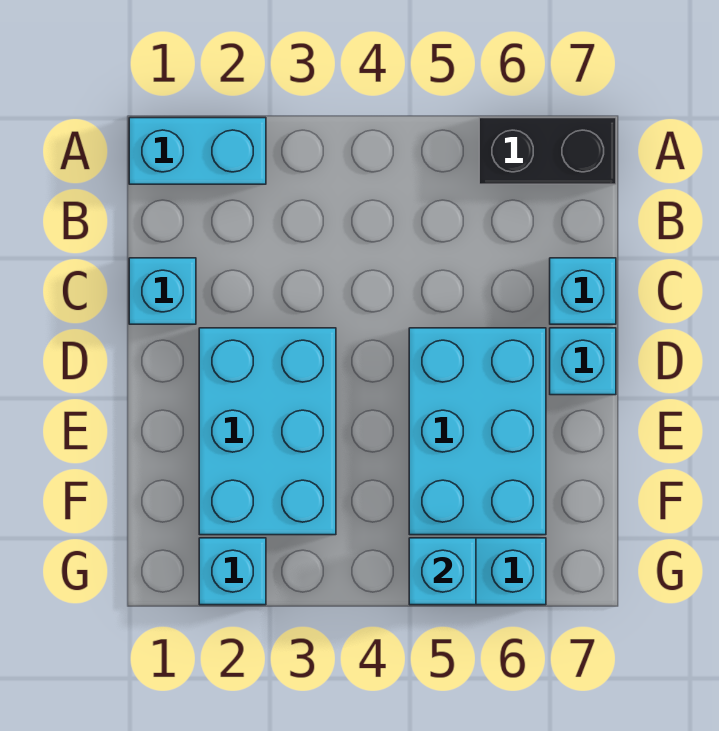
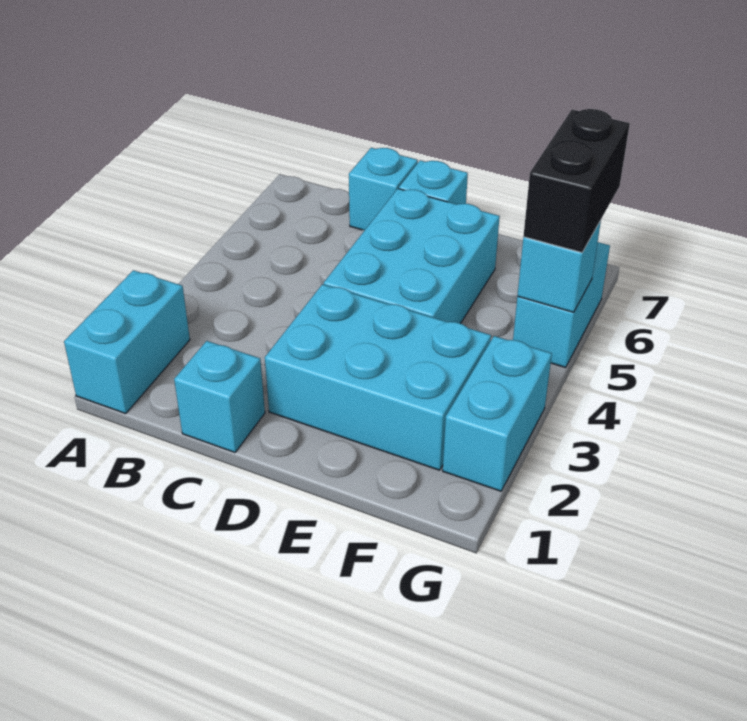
black 1x2 brick [479,118,616,184] -> black 1x2 brick moved to [523,109,630,252]
cyan 2x3 brick [409,328,546,535] -> cyan 2x3 brick turned to [324,189,500,323]
cyan 1x1 brick [199,538,266,605] -> cyan 1x2 brick [443,336,552,491]

